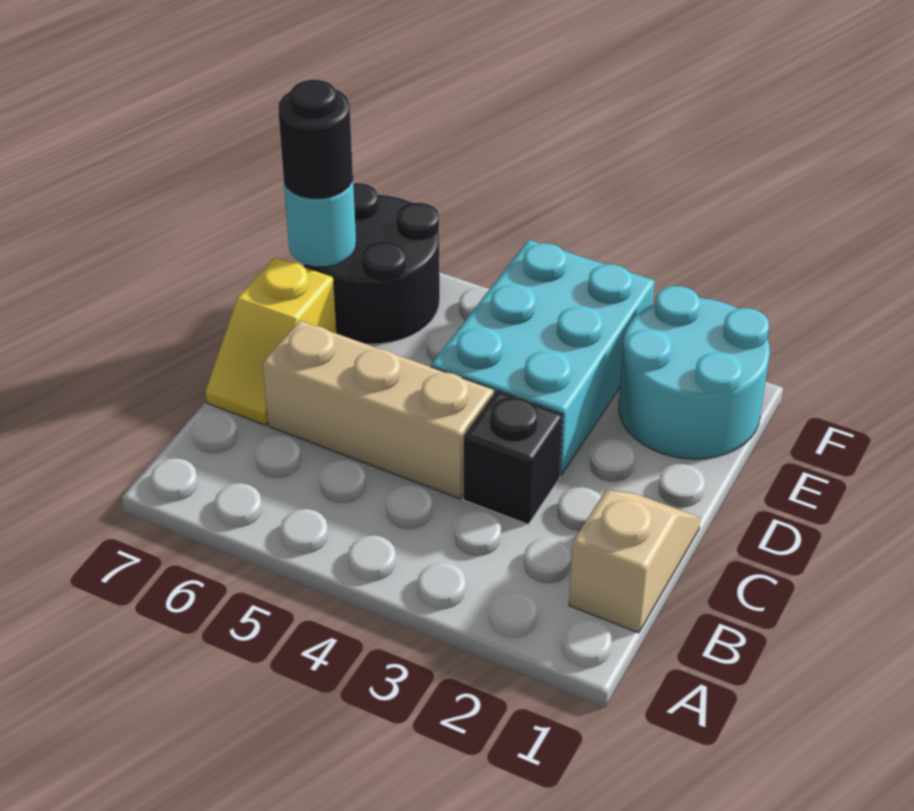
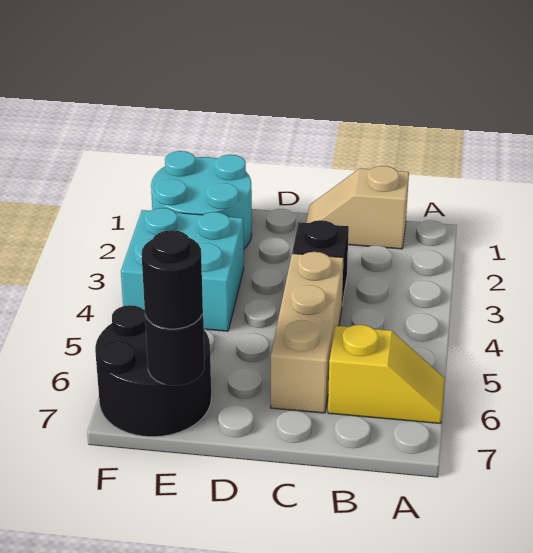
yellow 1x2 slope [205,257,336,425] -> yellow 1x2 slope moved to [328,325,444,424]
cyan 2x3 brick [431,240,655,475] -> cyan 2x2 brick [121,208,244,331]
cyan 1x1 round brick [284,179,356,267] -> black 1x1 round brick [145,314,204,385]

